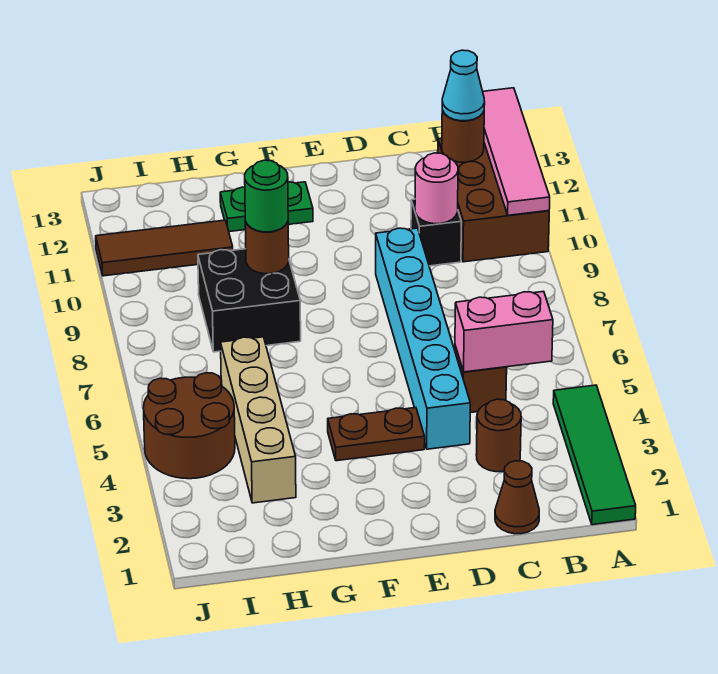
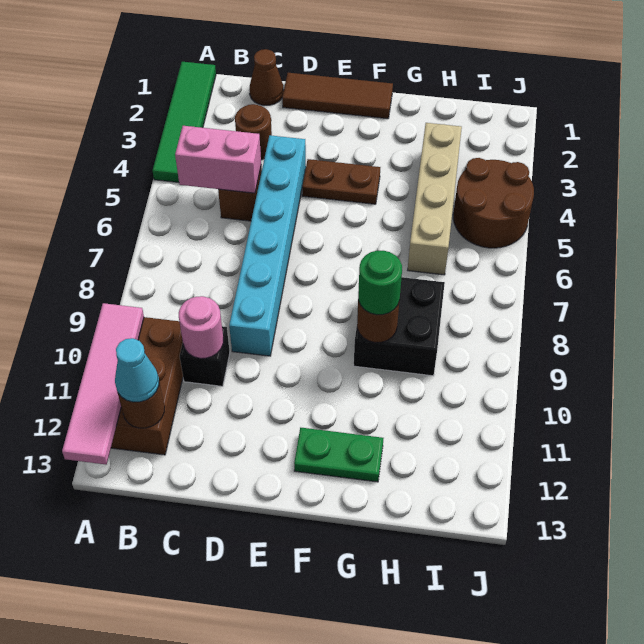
brown 1x3 tile [96,220,233,276] -> brown 1x3 tile moved to [282,73,393,119]

